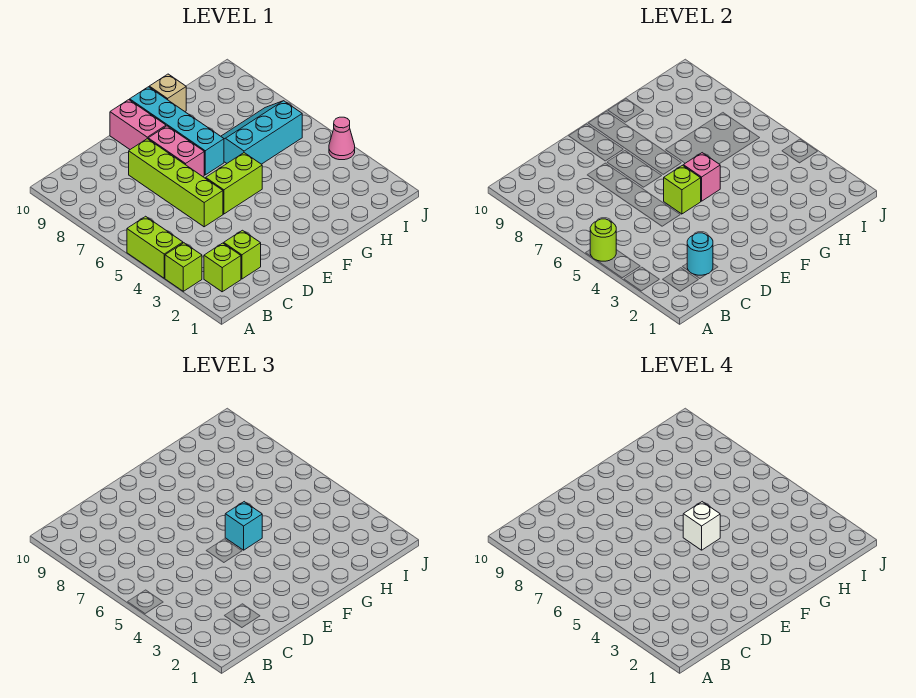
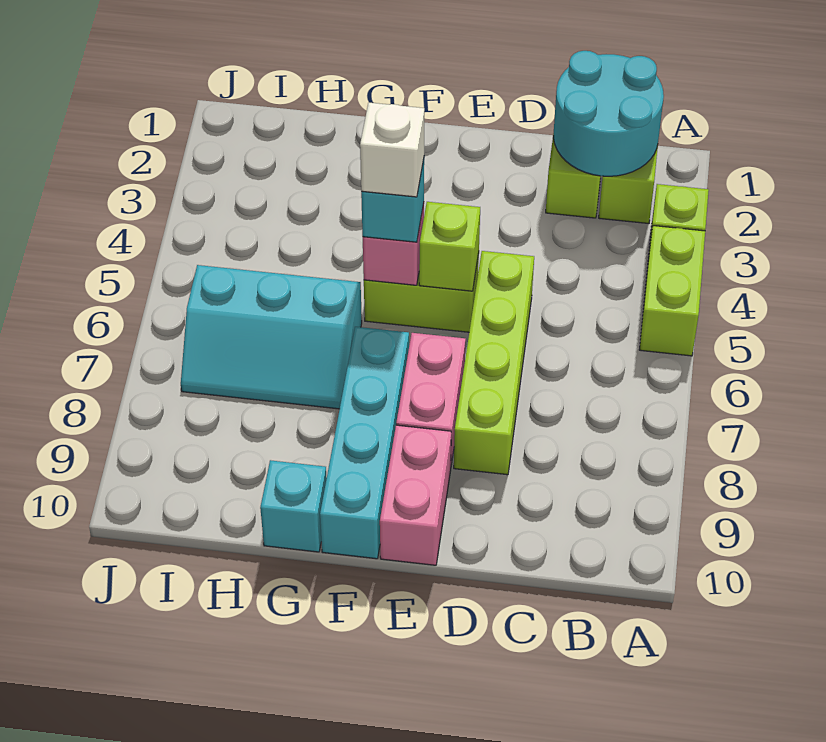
lime 1x1 round brick [590,219,616,261] -> none
cyan 1x1 round brick [687,233,713,275] -> cyan 2x2 round brick [553,51,664,176]
tan 1x1 brick [149,74,186,111] -> cyan 1x1 brick [260,460,327,552]
pink 1x1 cone [329,117,355,160] -> none

